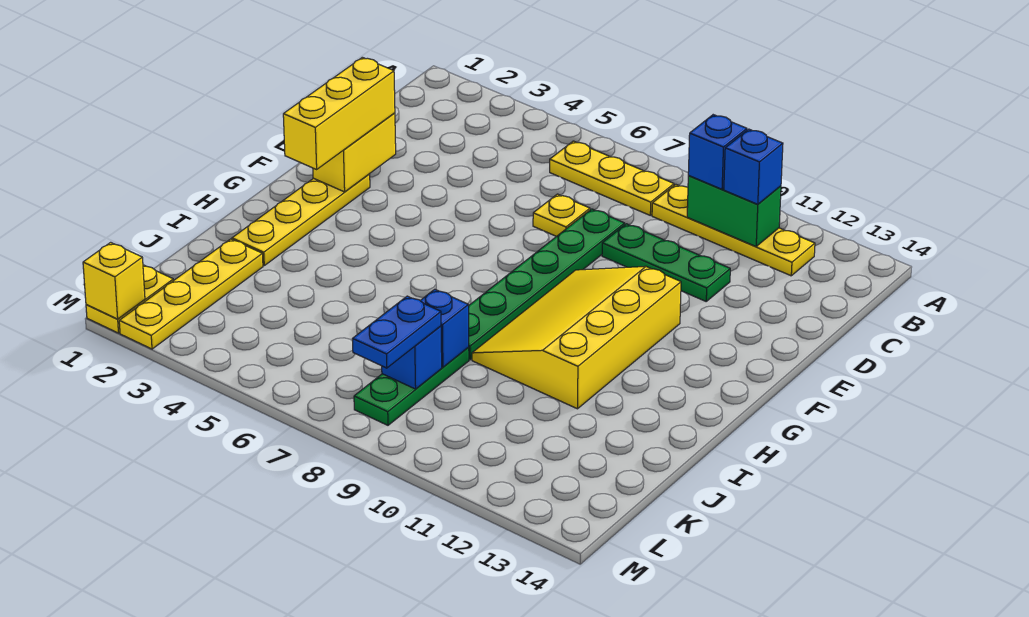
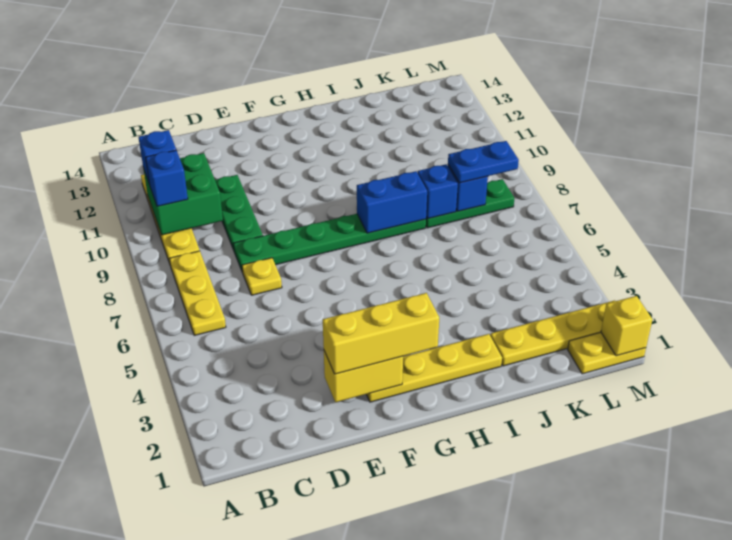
green 1x2 brick [687,176,781,246] -> green 2x2 brick [143,153,223,235]
yellow 3x4 slope [472,266,681,409] -> none
none -> blue 1x2 brick [357,171,427,233]

